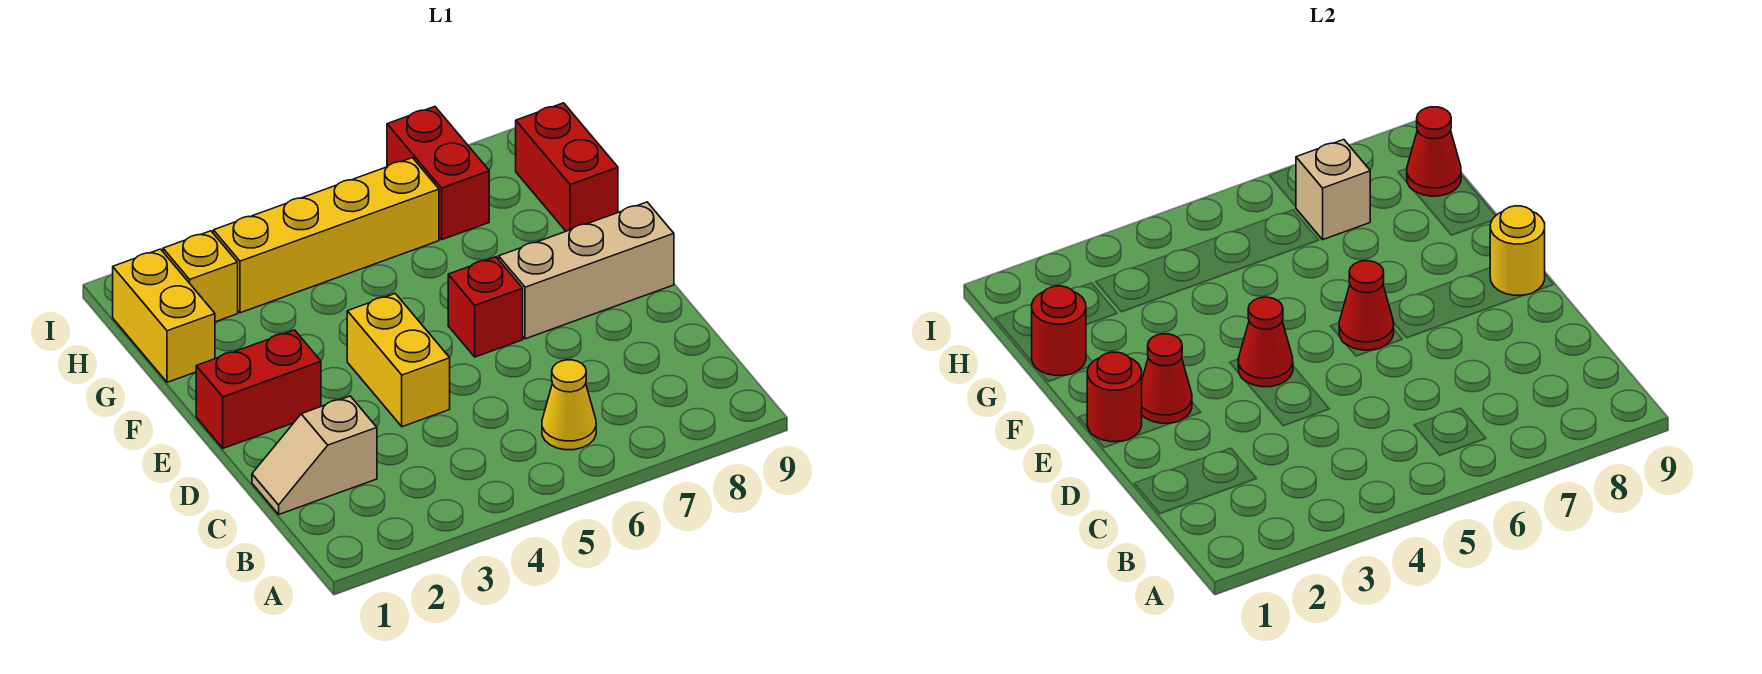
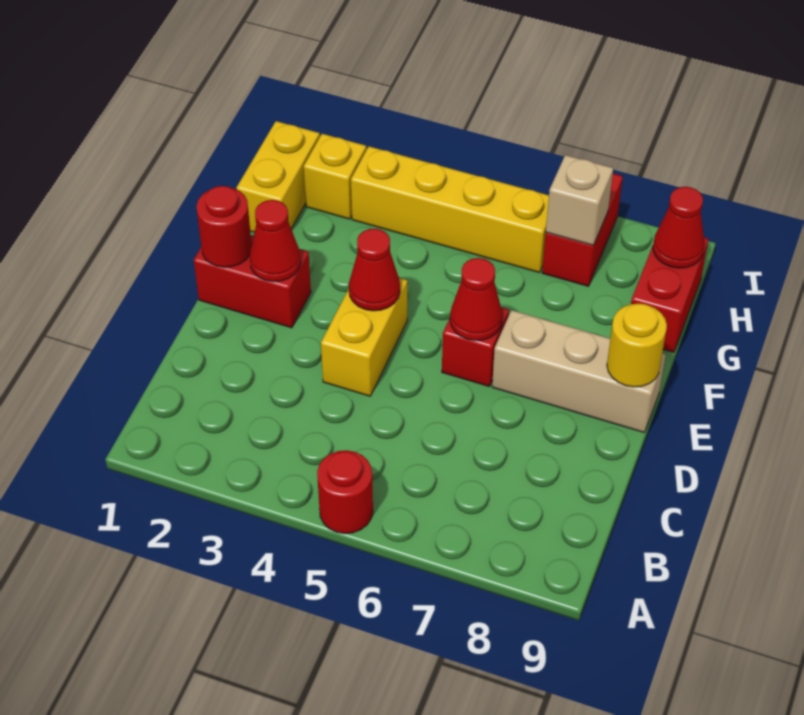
yellow 1x1 cone [542,360,596,450] -> none
tan 1x2 slope [252,396,377,514] -> none
red 1x1 round brick [1032,286,1086,376] -> red 1x1 round brick moved to [317,450,373,534]

